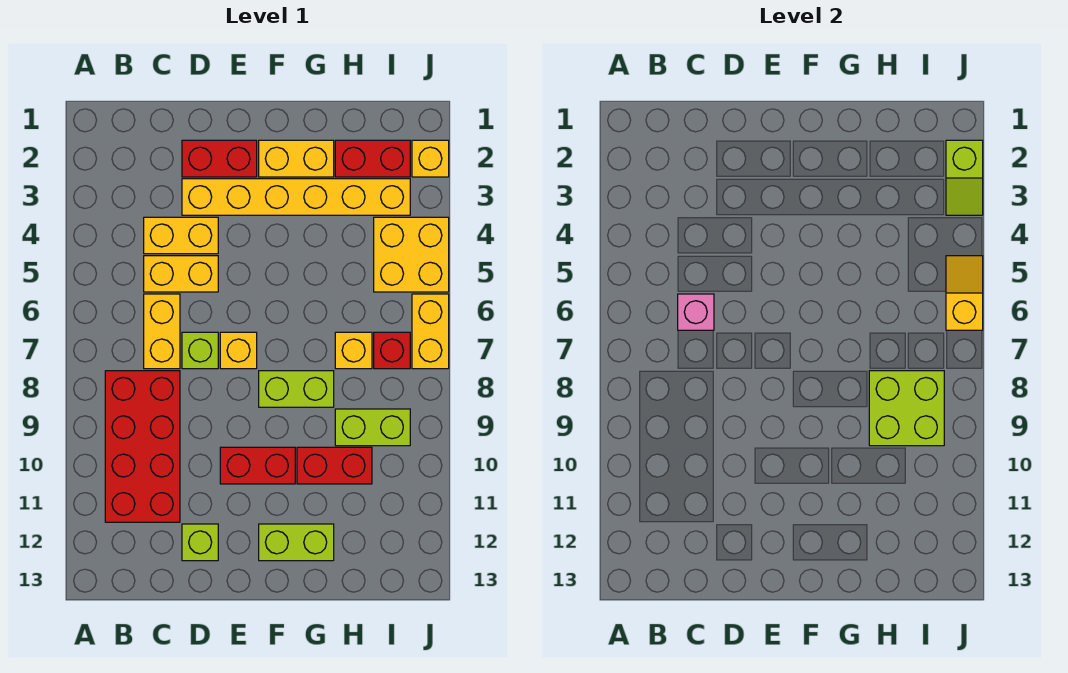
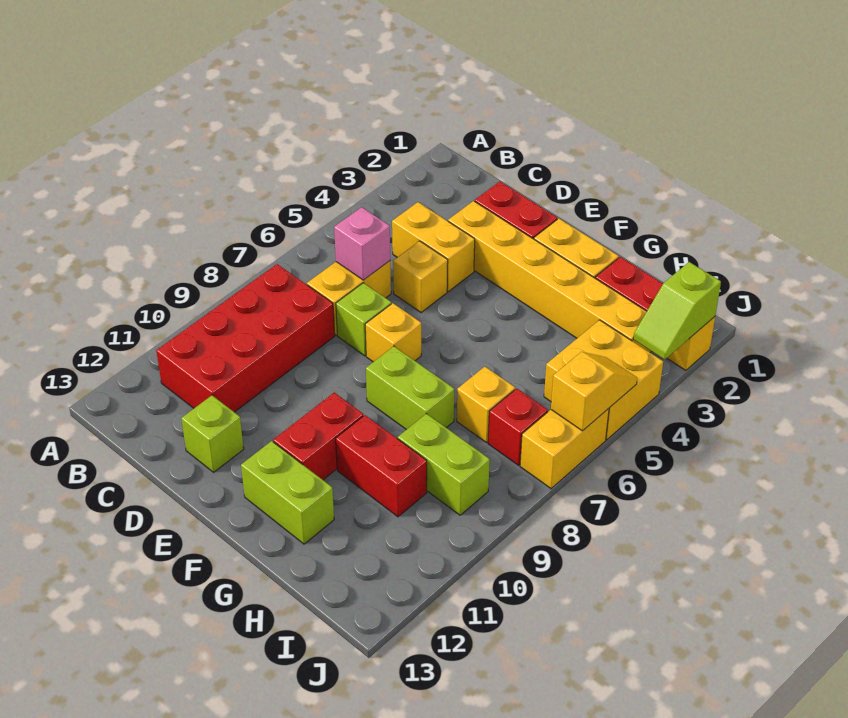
yellow 1x2 brick [144,256,218,292] -> yellow 1x1 brick [393,241,448,313]
red 1x2 brick [220,447,295,484] -> red 1x2 brick turned to [273,393,363,480]
lime 2x2 brick [869,371,944,446] -> none

